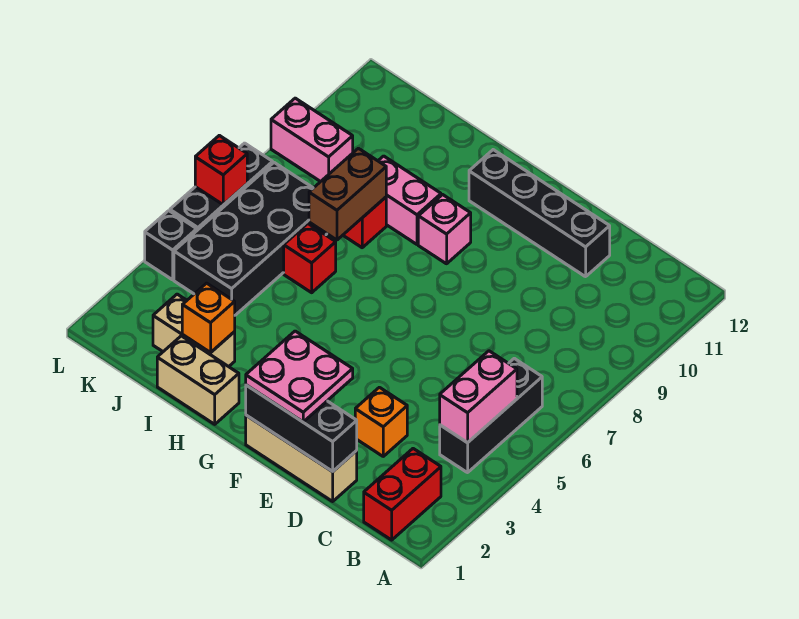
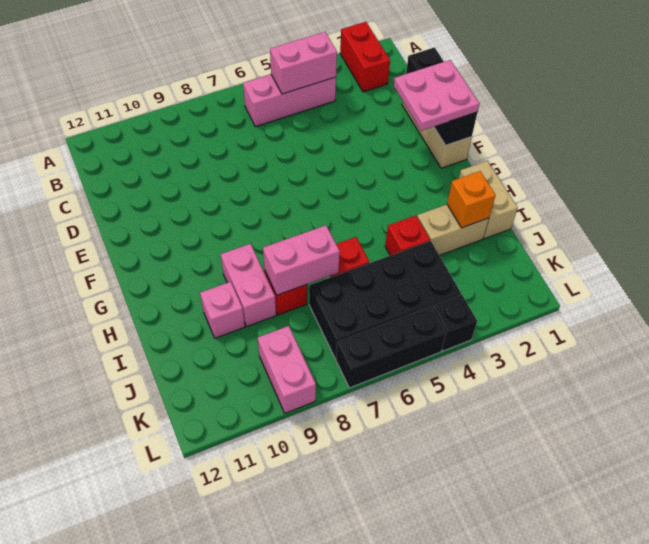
red 1x2 brick [364,449,441,540] -> red 1x2 brick turned to [340,22,390,92]
black 1x3 brick [440,358,542,473] -> pink 1x3 brick [243,75,336,127]
orange 1x1 brick [355,387,407,456] -> none
black 1x4 brick [469,150,610,277] -> none
pink 1x1 brick [418,195,471,264] -> pink 1x1 brick moved to [200,282,245,338]
tan 1x2 brick [153,294,235,367] -> tan 1x2 brick turned to [417,204,489,255]
brown 1x2 brick [309,148,386,240] -> pink 1x2 brick [263,225,340,295]
red 1x1 brick [195,135,247,205] -> red 1x1 brick moved to [385,216,430,256]

